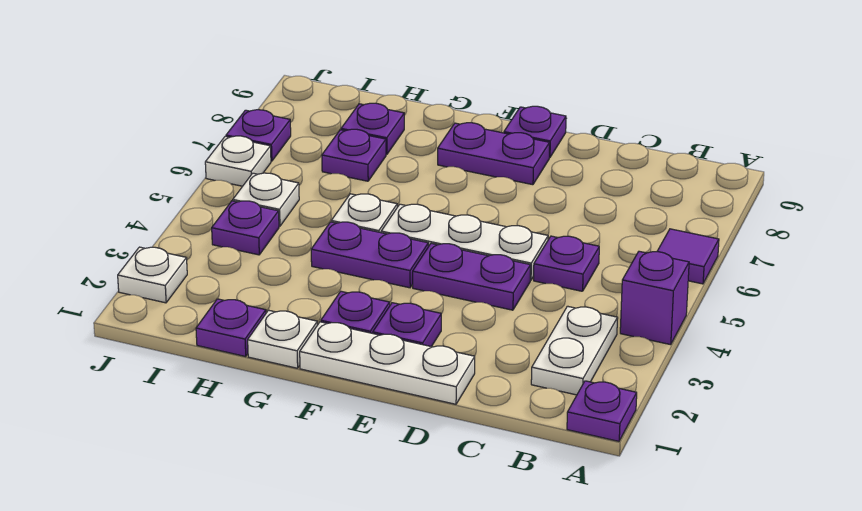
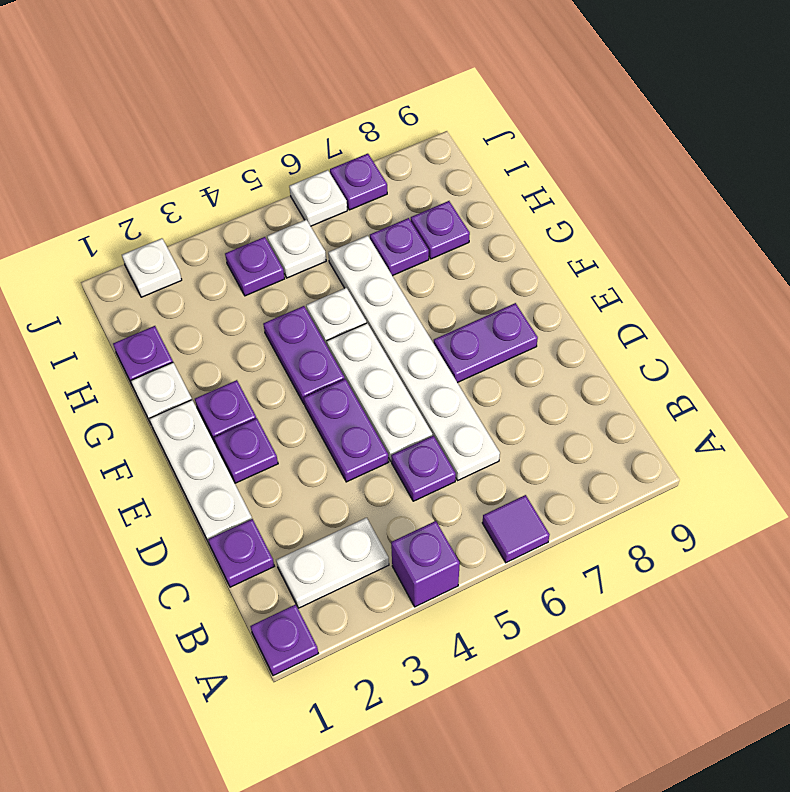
none -> white 1x6 plate [328,235,500,480]
purple 1x2 plate [438,123,550,185] -> purple 1x2 plate turned to [434,303,538,383]
purple 1x1 plate [504,106,566,158] -> purple 1x1 plate moved to [208,519,274,587]

